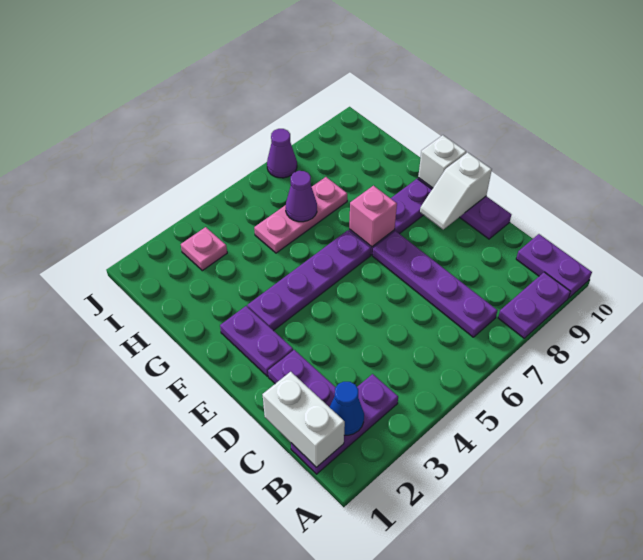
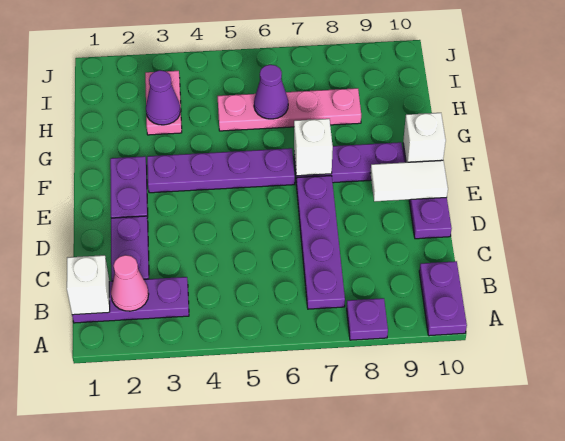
purple 1x2 plate [498,272,571,338] -> purple 1x1 plate [347,298,388,340]
white 1x2 brick [262,372,345,467] -> white 1x1 brick [67,255,110,315]
blue 1x1 cone [330,382,364,435] -> pink 1x1 cone [111,255,149,311]
white 1x2 slope [420,152,492,229] -> white 1x2 tile [371,160,448,202]
pink 1x1 brick [349,186,397,247] -> white 1x1 brick [294,119,333,176]
pink 1x3 plate [254,177,347,253] -> pink 1x4 plate [217,88,361,131]
pink 1x1 plate [181,227,227,271] -> pink 1x2 plate [145,71,182,135]
purple 1x1 cone [267,129,297,178] -> purple 1x1 cone moved to [146,70,180,125]

